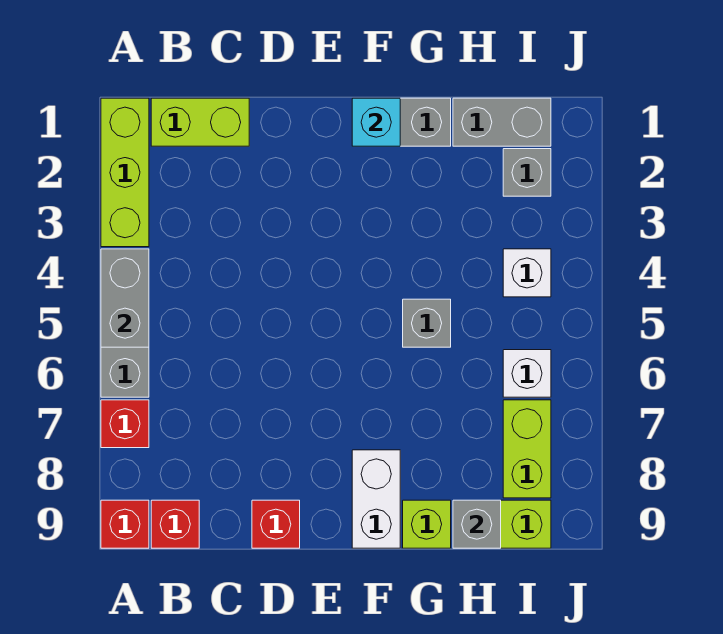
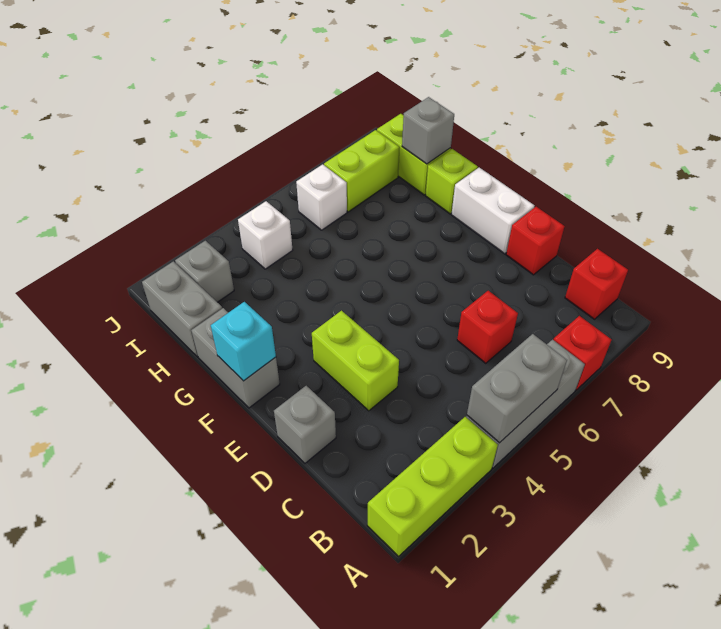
red 1x1 brick [101,500,149,548] -> red 1x1 brick moved to [457,291,518,363]
lime 1x2 brick [151,98,249,146] -> lime 1x2 brick moved to [312,311,399,411]
white 1x2 brick [352,450,400,548] -> white 1x2 brick turned to [452,168,534,254]
grey 1x1 brick [403,299,451,347] -> grey 1x1 brick moved to [274,386,336,463]

